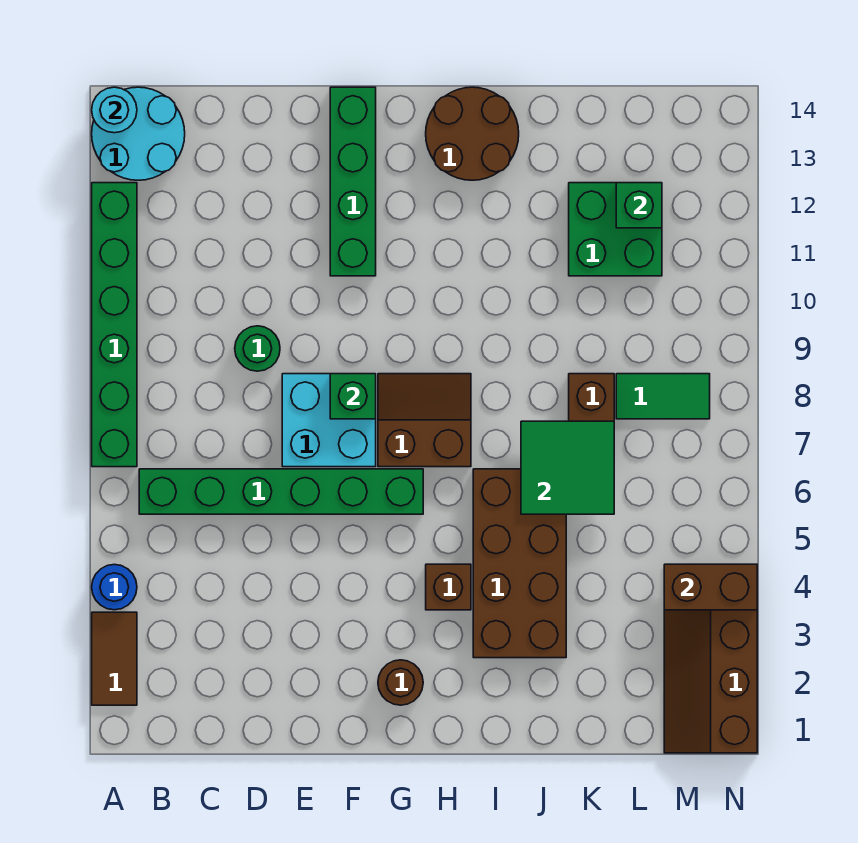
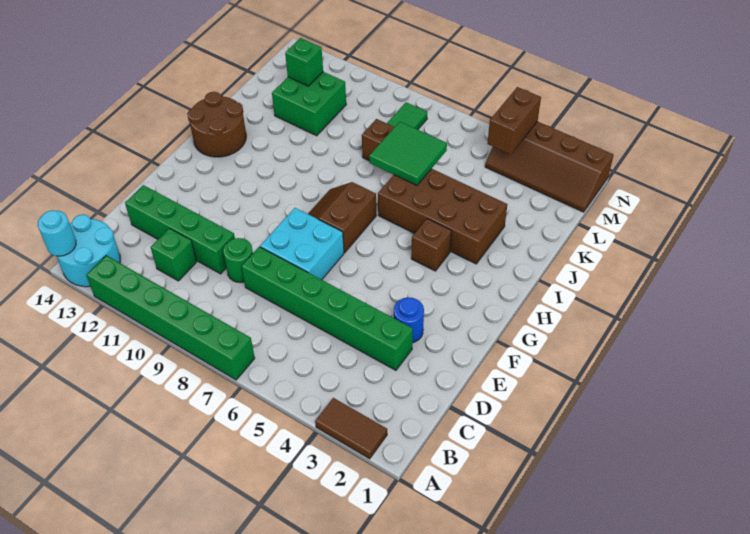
blue 1x1 round brick [92,564,137,610] -> blue 1x1 round brick moved to [394,297,424,343]
green 1x6 brick [139,469,423,514] -> green 1x6 brick turned to [241,247,413,370]
green 1x1 brick [330,374,376,419] -> green 1x1 brick moved to [151,228,196,281]
green 1x4 brick [330,87,376,276] -> green 1x4 brick moved to [125,185,235,274]
brown 1x1 round brick [378,660,423,705] -> none

